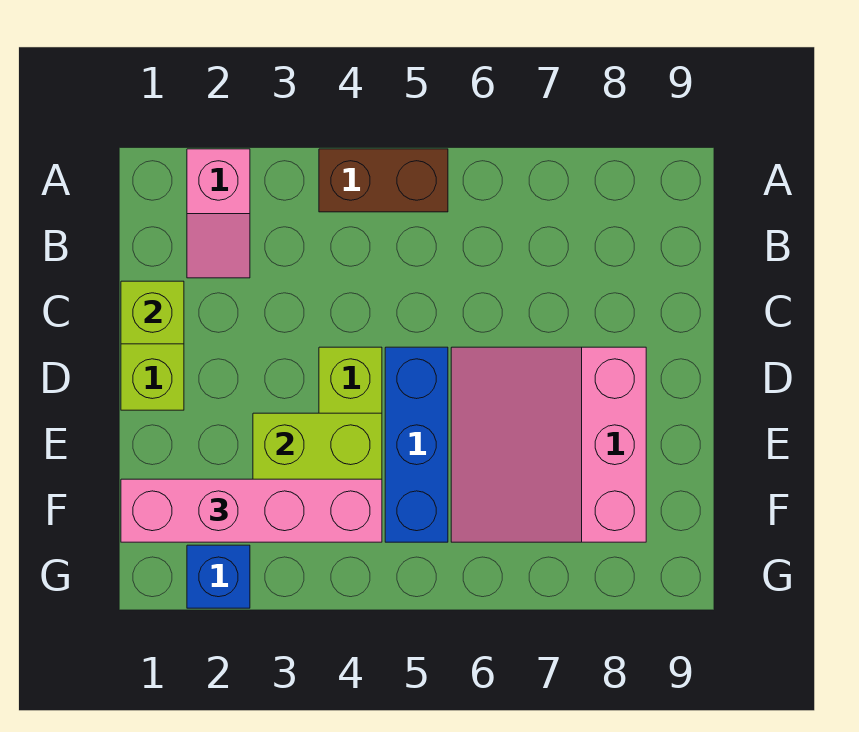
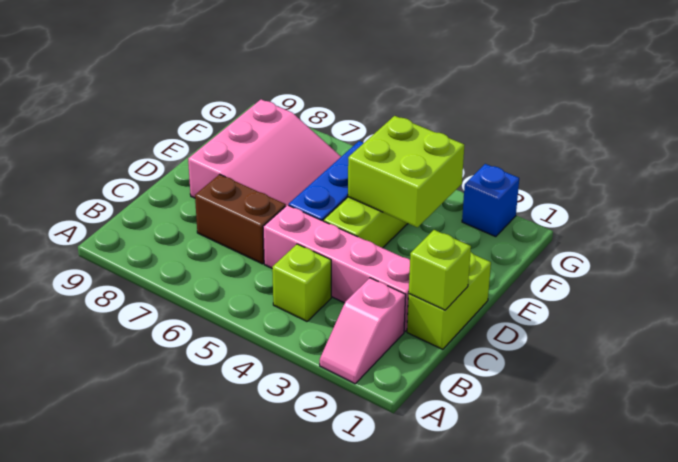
pink 1x2 slope [187,149,250,278] -> pink 1x2 slope turned to [320,278,406,384]
brown 1x2 brick [319,149,448,212] -> brown 1x2 brick moved to [195,174,286,264]
none -> lime 1x1 brick [272,244,331,321]
pink 1x4 brick [121,479,382,542] -> pink 1x4 brick moved to [263,205,410,331]

